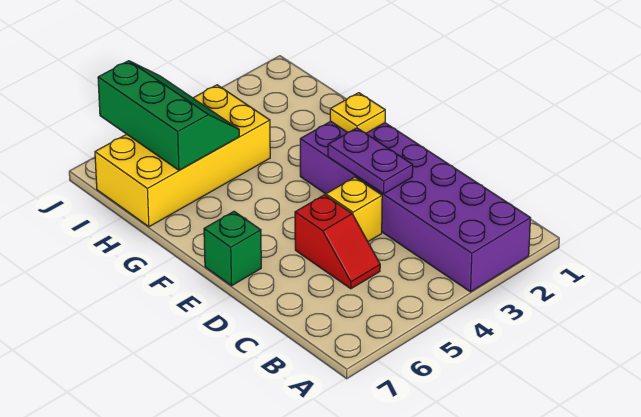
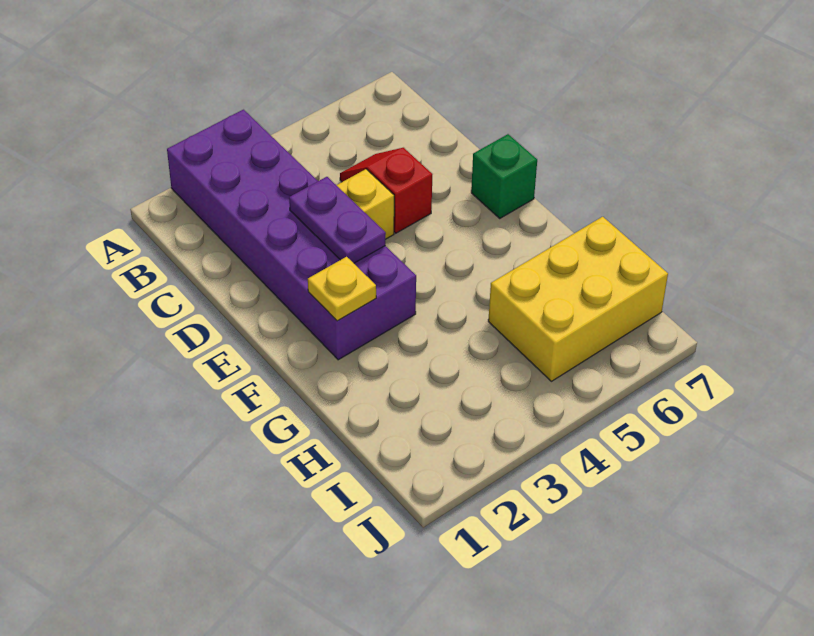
yellow 2x4 brick [95,85,270,227] -> yellow 2x3 brick [488,217,668,381]
green 2x3 slope [98,61,239,170] -> none

